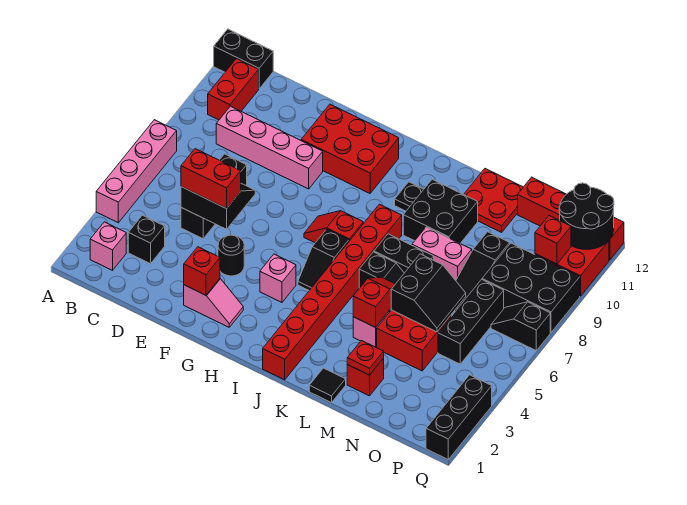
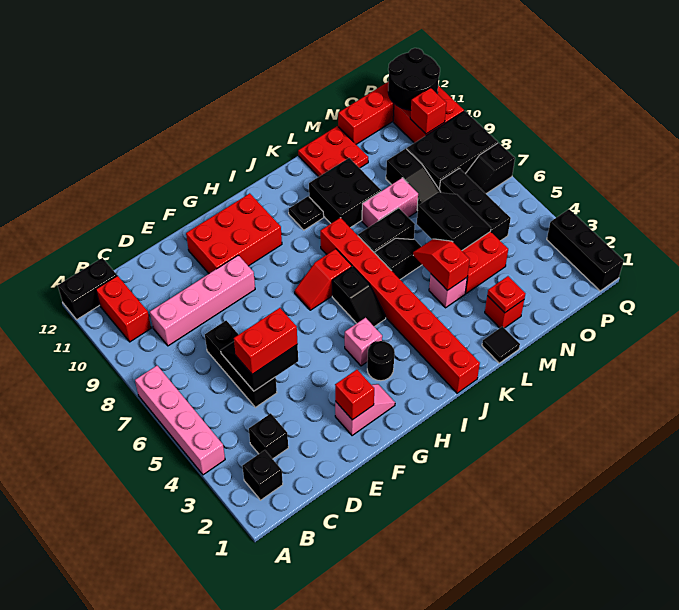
pink 1x1 brick [90,222,126,270] -> black 1x1 brick [242,450,283,500]
black 1x1 round brick [218,235,244,276] -> black 1x1 round brick moved to [367,341,395,381]

